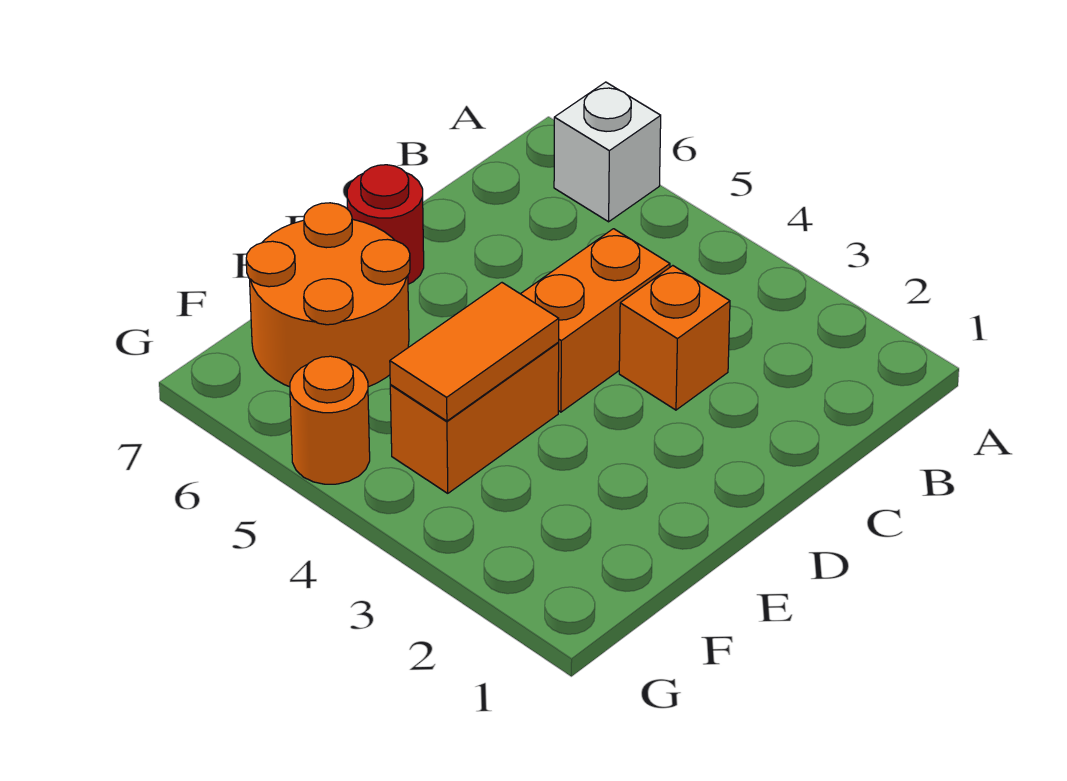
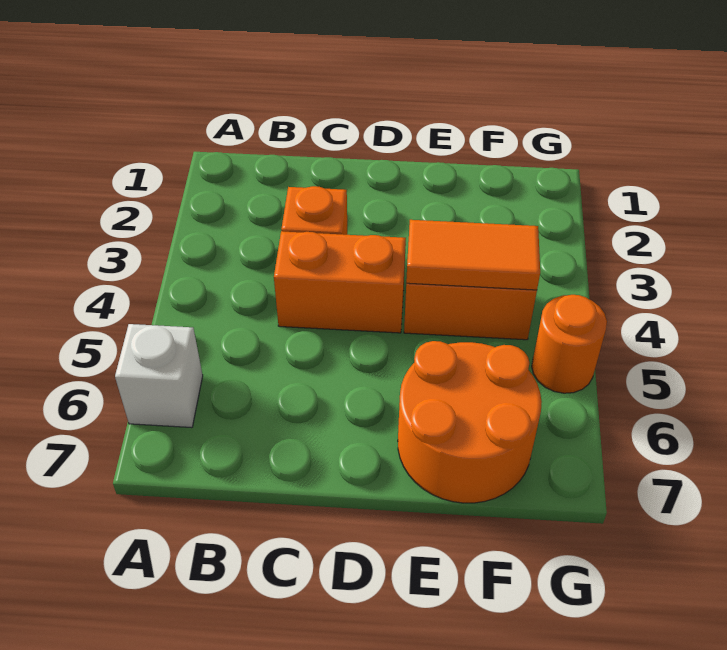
red 1x1 round brick [347,165,424,284] -> none

